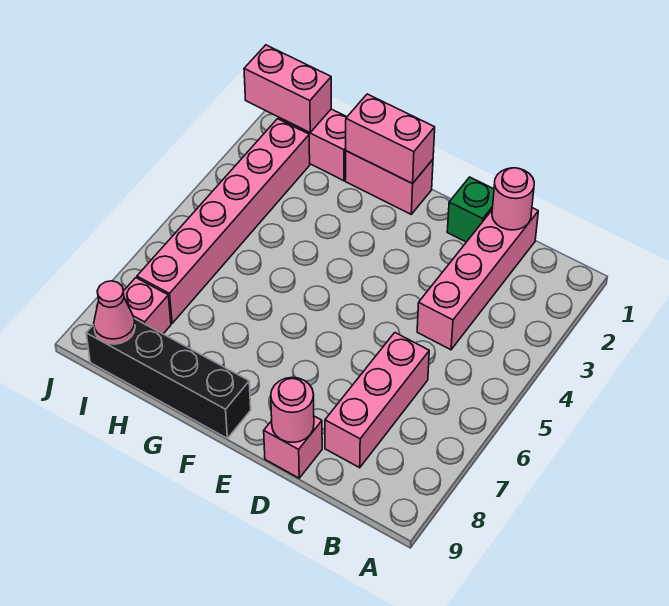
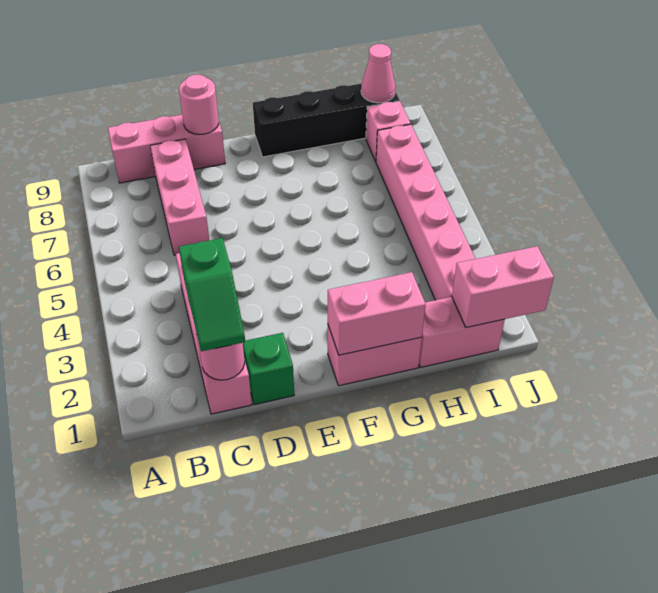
none -> green 1x2 slope [179,238,245,351]
pink 1x1 brick [264,416,322,478] -> pink 1x3 brick [108,115,225,183]

